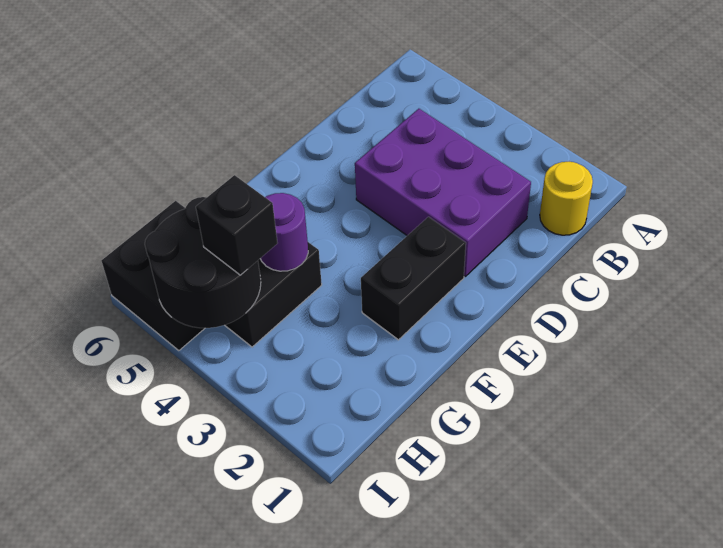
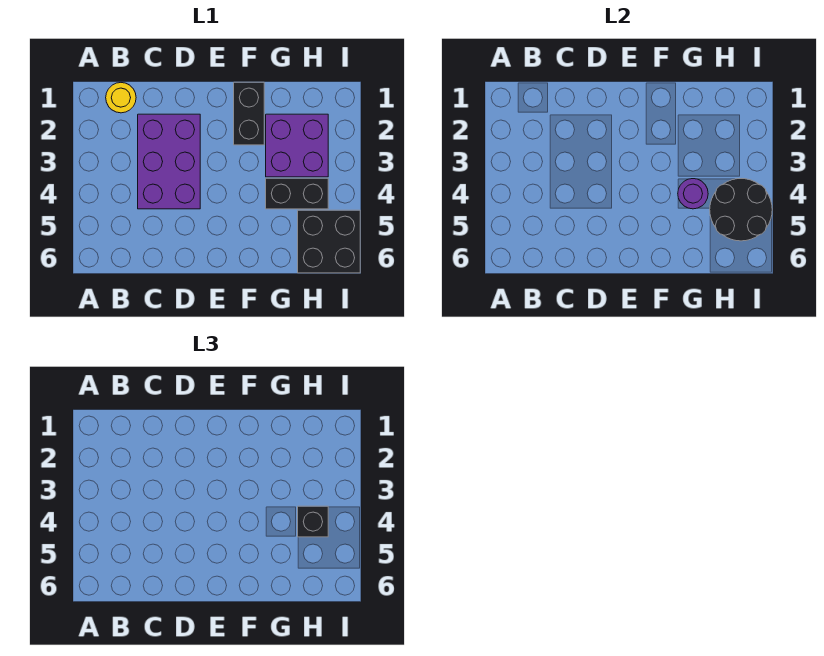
black 1x2 brick [361,217,466,340] -> black 1x2 brick turned to [234,82,264,145]
none -> purple 2x2 brick [266,114,328,177]

